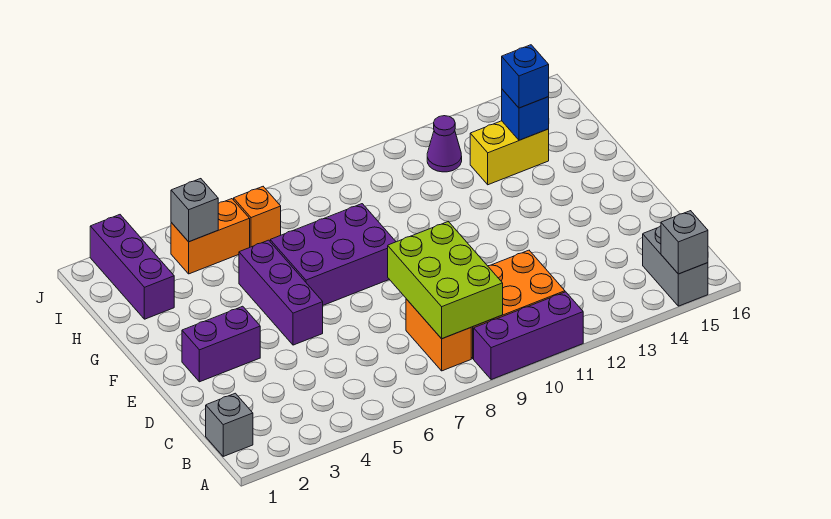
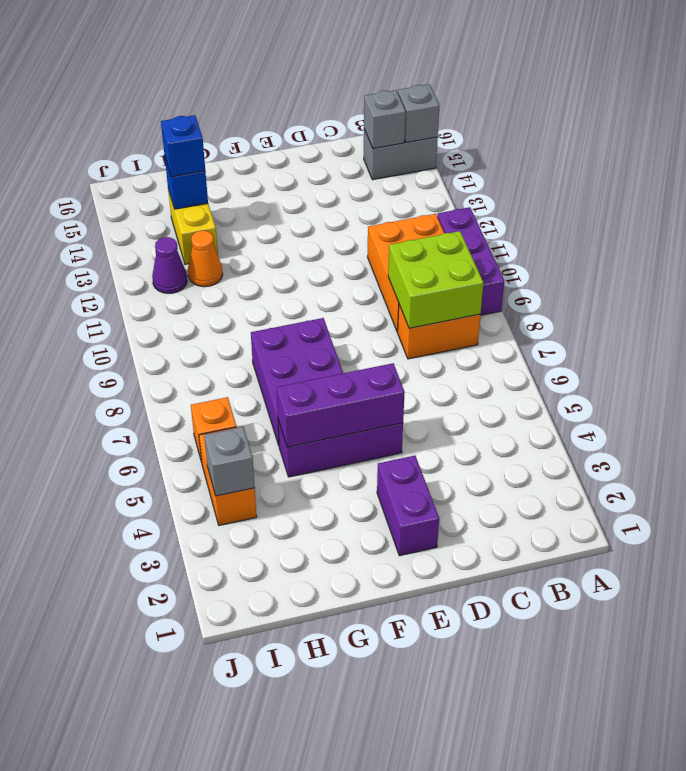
grey 1x1 brick [206,393,253,456] -> grey 1x1 brick moved to [364,90,406,149]
lime 2x3 brick [388,222,503,339] -> lime 2x2 brick [388,231,484,328]
purple 1x3 brick [90,215,174,319] -> purple 1x3 brick moved to [277,363,405,447]
none -> orange 1x1 cone [188,231,223,287]

